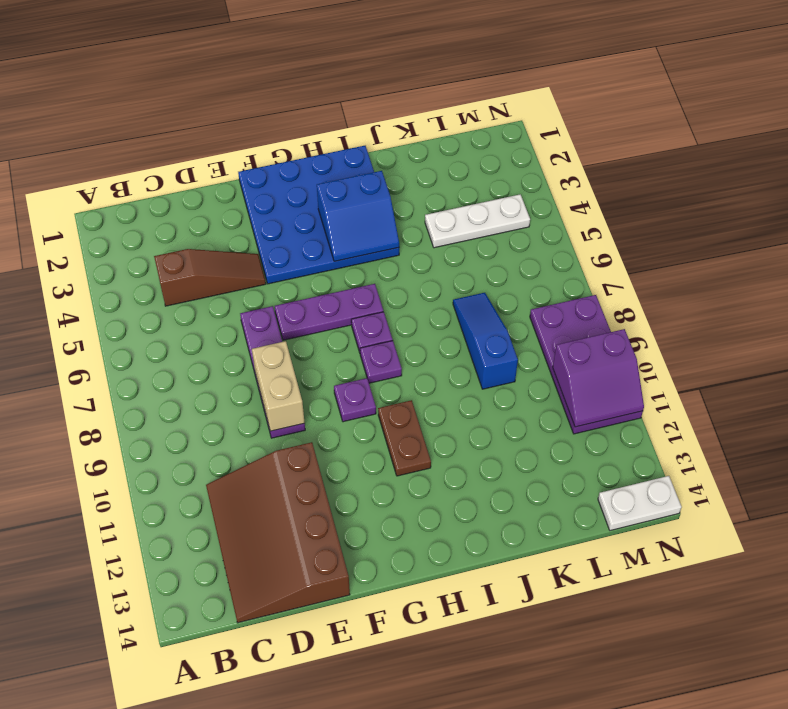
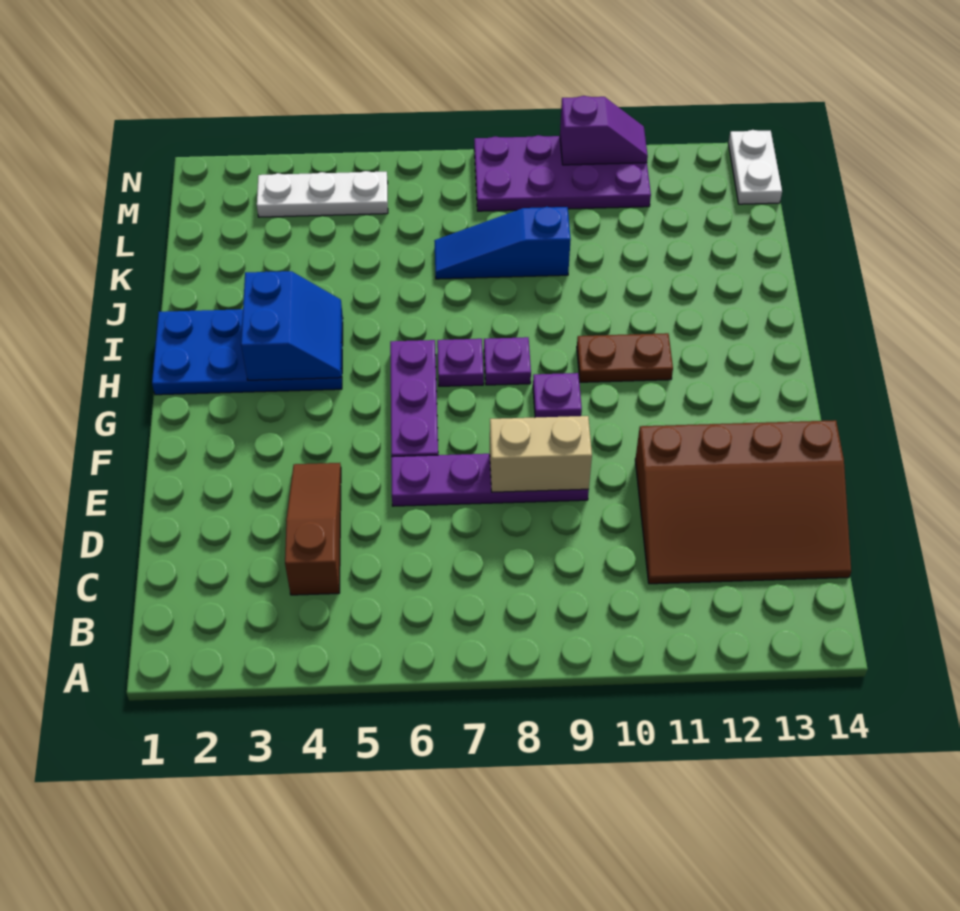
blue 4x4 plate [238,146,399,284] -> blue 2x4 plate [152,309,343,395]
white 1x3 plate [425,194,530,248] -> white 1x3 plate turned to [257,171,388,217]
purple 2x2 slope [553,329,644,427] -> purple 1x2 slope [560,96,648,165]

